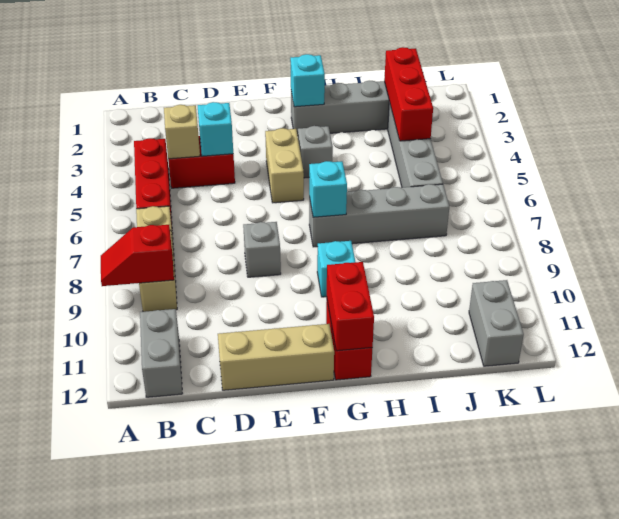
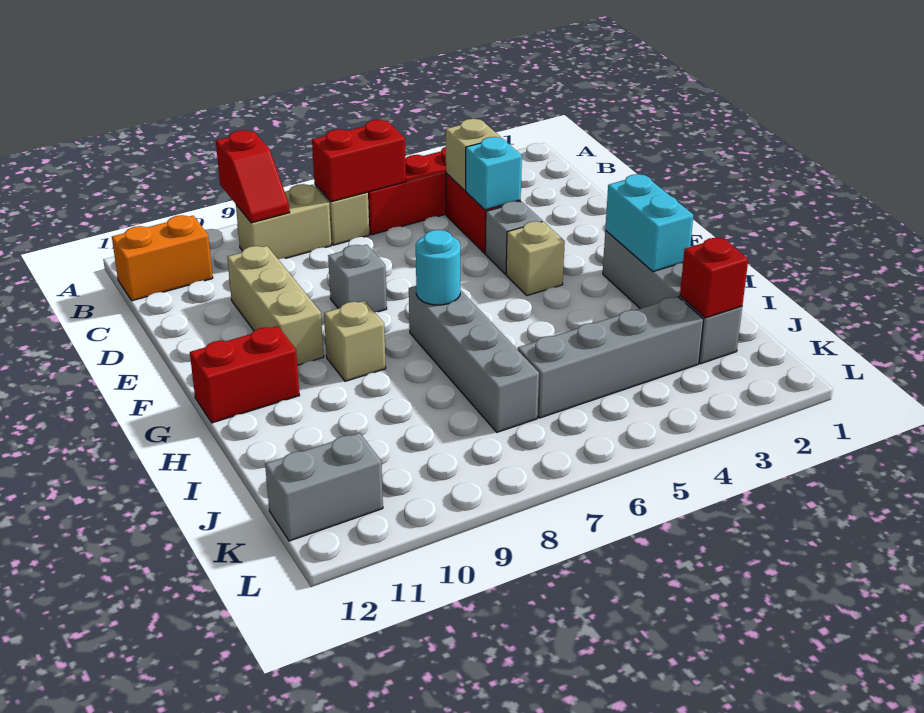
red 1x2 slope [101,225,174,286] -> red 1x2 slope turned to [216,130,290,223]
grey 1x2 brick [140,309,182,397] -> orange 1x2 brick [112,215,213,301]
tan 1x3 brick [218,324,334,390] -> tan 1x3 brick moved to [227,246,324,365]
tan 1x2 brick [265,128,304,203] -> tan 1x1 brick [506,221,565,296]
cyan 1x1 brick [290,54,325,107] -> cyan 1x2 brick [605,174,693,272]
grey 1x1 brick [298,126,333,178] -> grey 1x1 brick moved to [485,201,542,274]
cyan 1x1 brick [309,161,347,217] -> cyan 1x1 round brick [416,230,460,305]
cyan 1x1 brick [317,241,355,297] -> tan 1x1 brick [324,301,386,381]
red 1x2 brick [327,262,374,351] -> red 1x2 brick moved to [312,120,406,202]
red 1x3 brick [384,47,433,141] -> red 1x1 brick [680,238,748,318]

